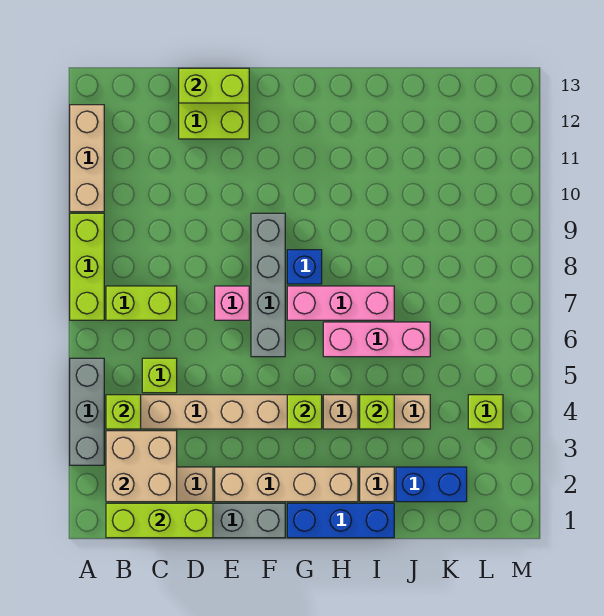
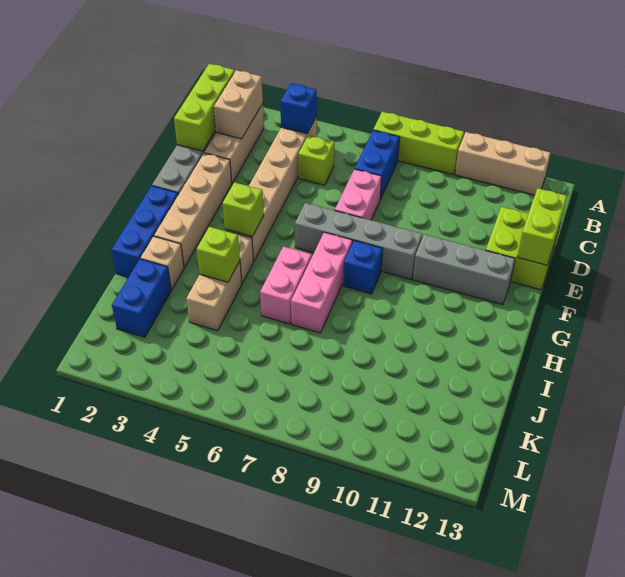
grey 1x3 brick [70,358,104,465] -> grey 1x3 brick moved to [413,234,515,305]
tan 2x2 brick [106,431,177,502] -> tan 1x2 brick [214,70,263,139]
lime 1x1 brick [106,395,141,429] -> blue 1x1 brick [280,83,317,134]
lime 1x2 brick [106,286,177,320] -> blue 1x2 brick [355,130,400,199]
pink 1x1 brick [215,286,249,320] -> pink 1x2 brick [335,169,382,220]
pink 1x3 brick [323,322,430,357] -> pink 1x2 brick [260,246,312,324]
lime 1x1 brick [468,395,503,429] -> none

